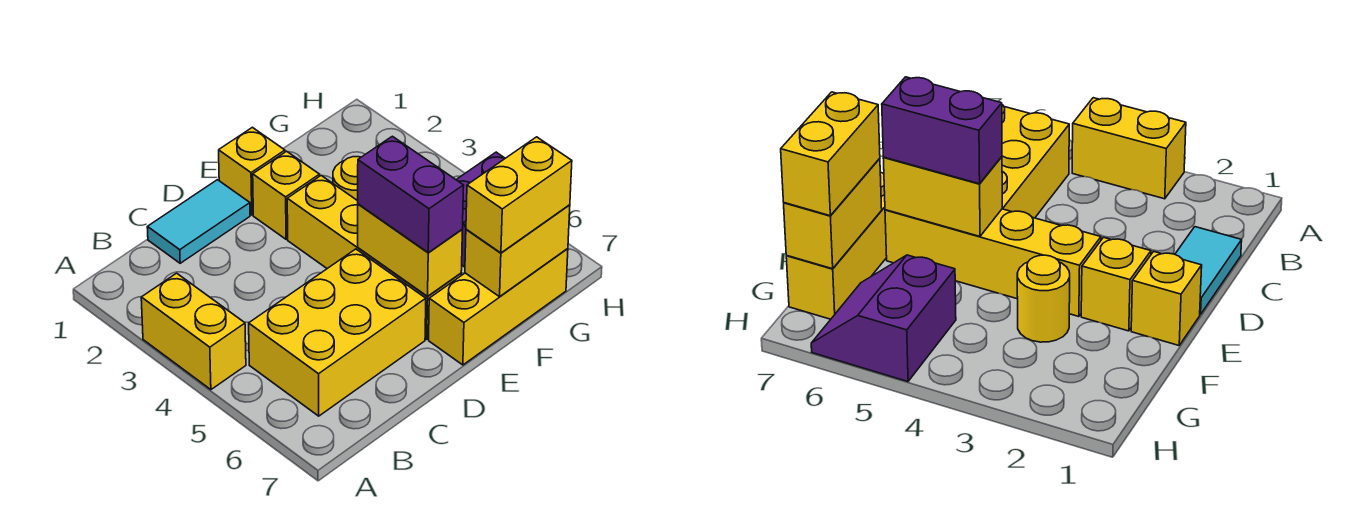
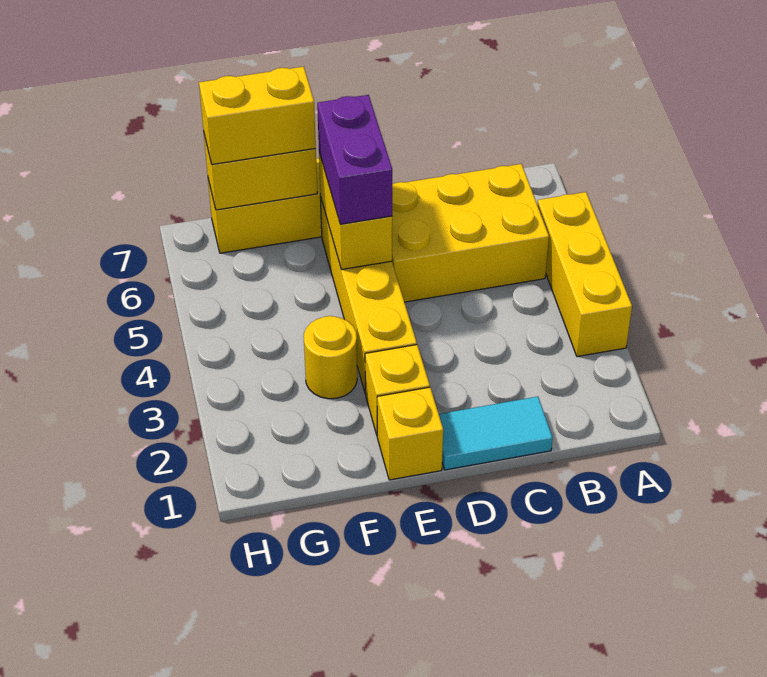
yellow 1x2 brick [141,273,246,390] -> yellow 1x3 brick [537,192,632,357]
purple 2x2 slope [811,255,956,382] -> none

